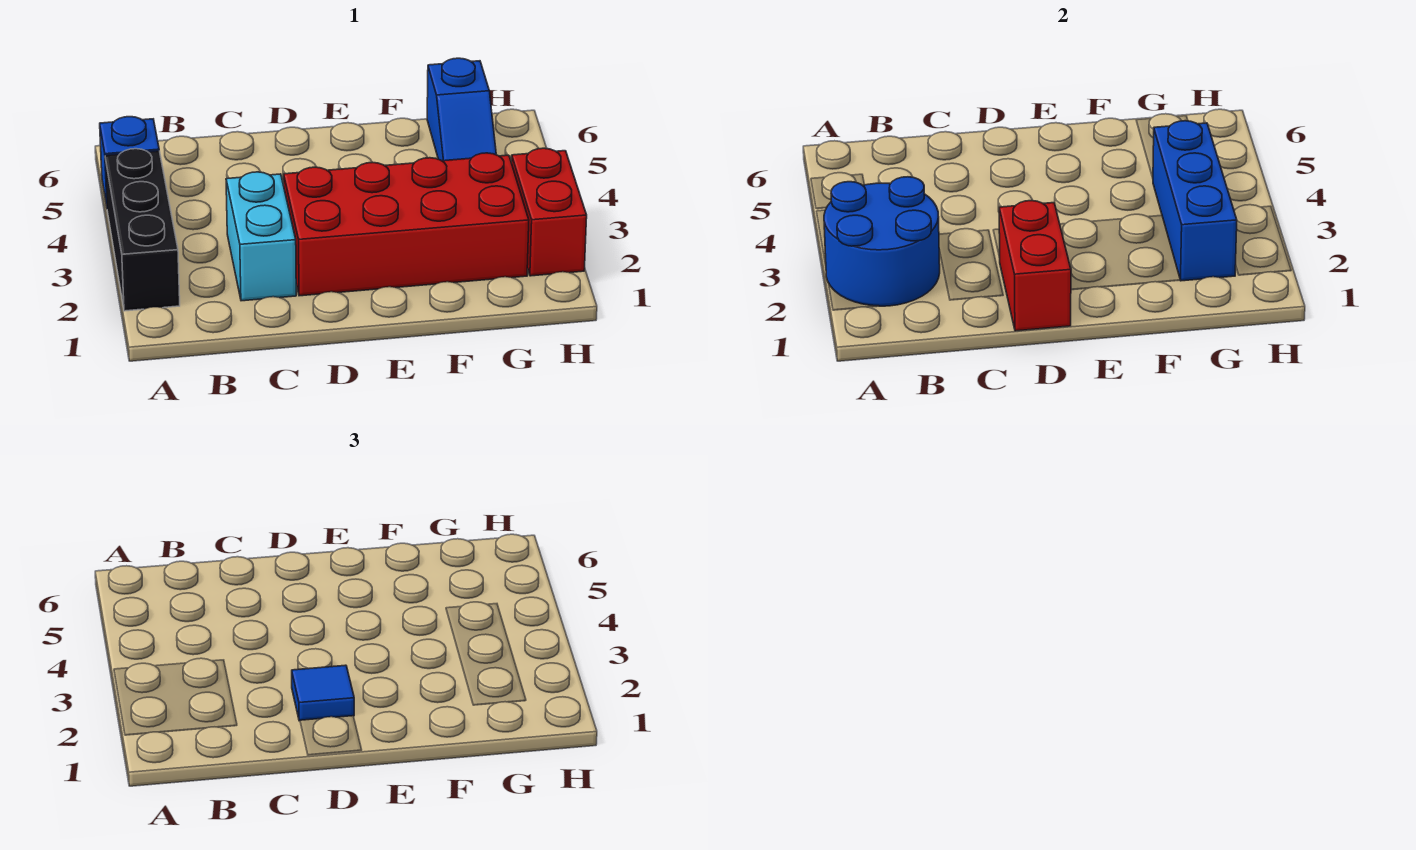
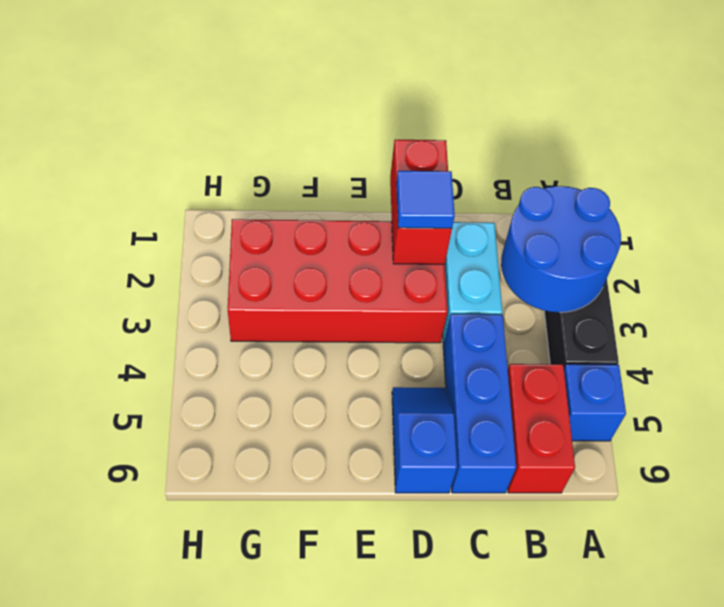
blue 1x3 brick [1153,121,1237,281] -> blue 1x3 brick moved to [443,314,516,493]
blue 1x2 slope [427,58,496,161] -> blue 1x2 slope moved to [392,387,457,493]
red 1x2 brick [512,148,587,276] -> red 1x2 brick moved to [508,364,575,493]

